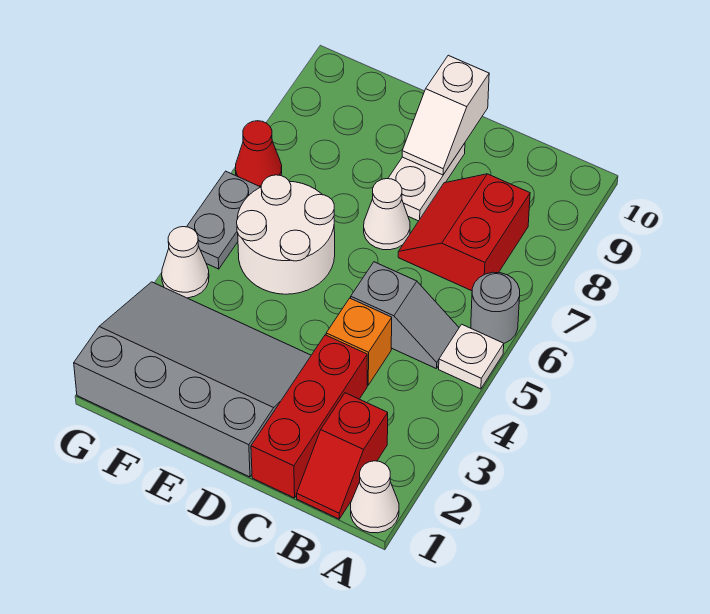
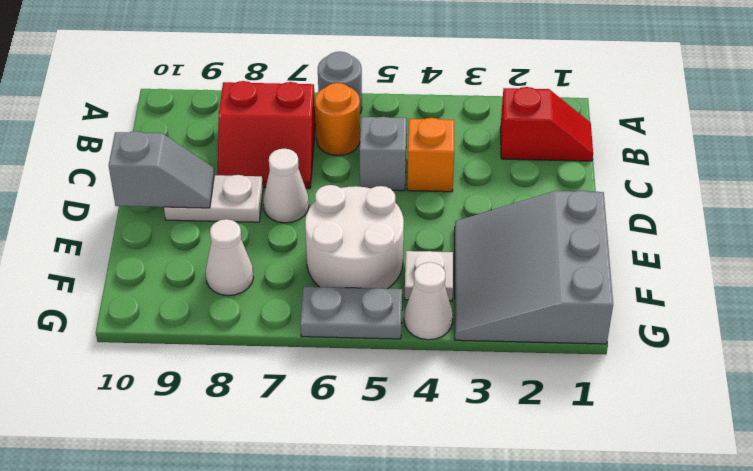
white 1x1 cone [351,461,399,533] -> white 1x1 cone moved to [206,219,254,296]
white 1x1 plate [439,324,504,389] -> white 1x1 plate moved to [405,251,453,301]
none -> orange 1x1 round brick [315,83,360,156]
red 1x3 brick [251,335,367,498] -> none
grey 3x4 slope [74,282,311,477] -> grey 3x3 slope [455,190,613,344]
white 1x2 slope [402,55,489,175] -> grey 1x2 slope [109,131,214,208]
red 1x1 cone [235,121,282,187] -> none

